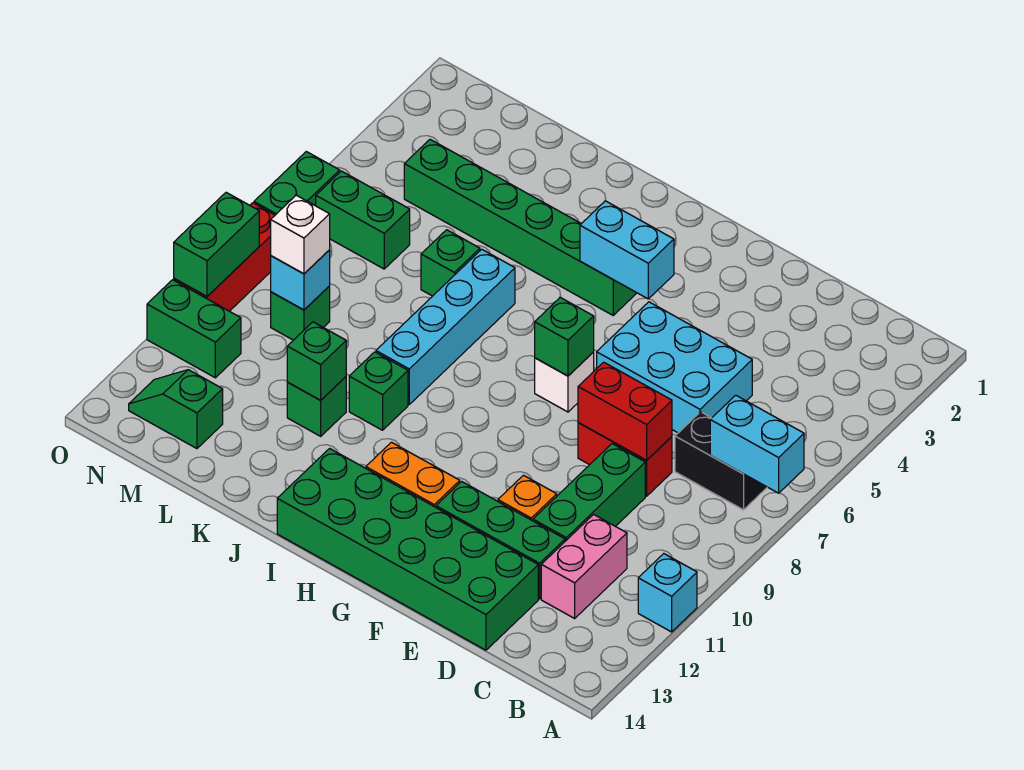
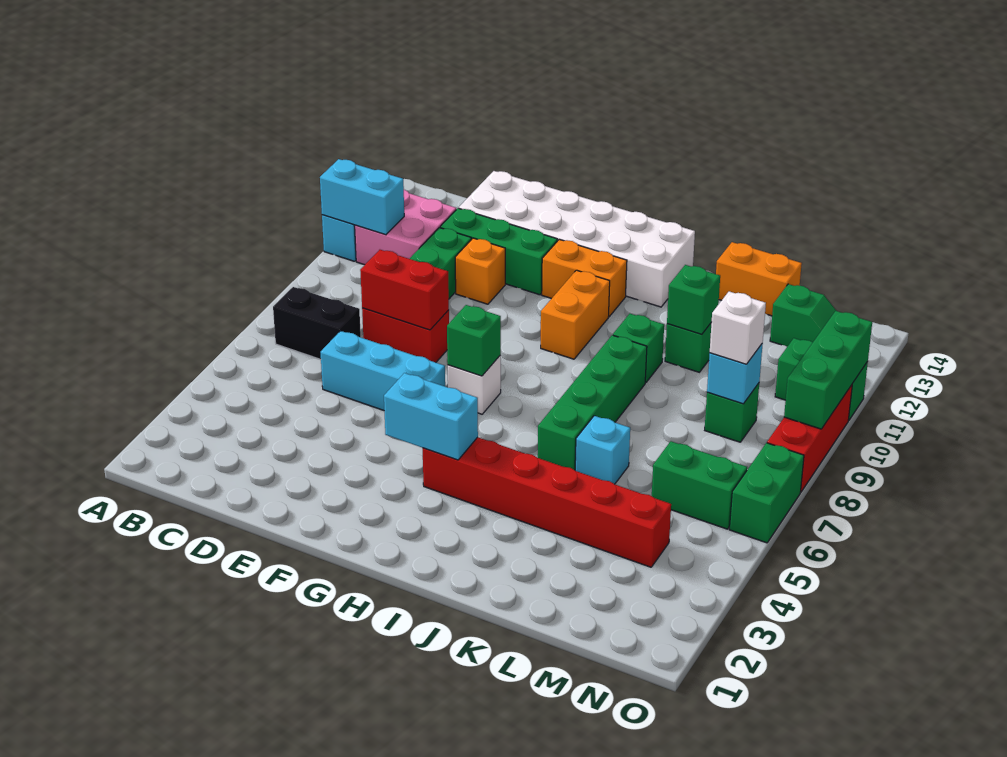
cyan 1x2 brick [710,395,804,493] -> cyan 1x2 brick moved to [320,159,404,235]
pink 1x2 brick [541,514,627,618] -> pink 2x2 brick [355,190,456,265]
cyan 2x3 brick [597,302,752,433] -> cyan 1x3 brick [321,331,445,410]
green 2x6 brick [277,448,538,650] -> white 2x6 brick [459,171,695,307]
green 1x6 brick [404,140,636,315] -> red 1x6 brick [423,437,671,567]
none -> orange 1x2 brick [541,270,610,359]
cyan 1x4 brick [376,249,515,404] -> green 1x4 brick [538,335,647,470]
green 1x1 brick [421,230,480,296] -> cyan 1x1 brick [575,416,630,484]
none -> orange 1x2 brick [716,242,802,316]
green 1x2 brick [174,192,259,296] -> green 1x3 brick [784,311,872,429]

